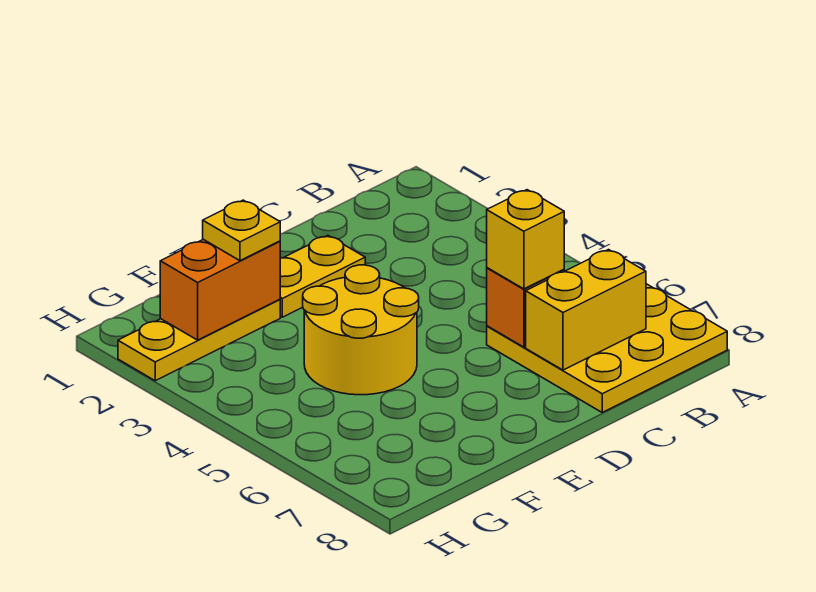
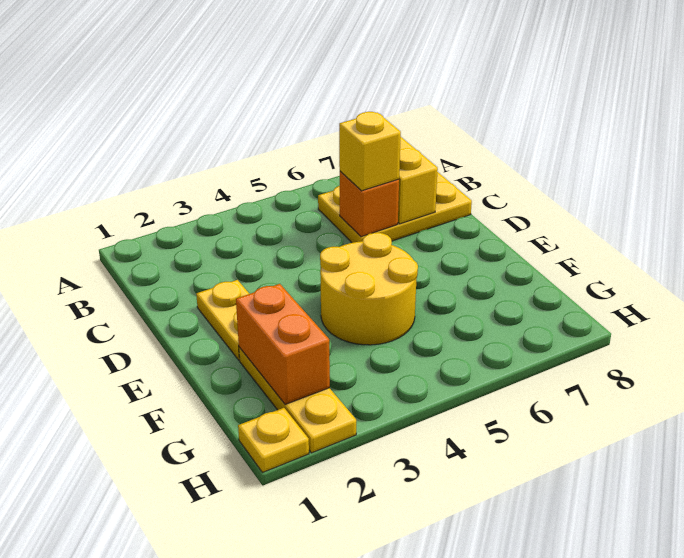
yellow 3x3 plate [487,284,727,412] -> yellow 2x3 plate [318,172,472,243]
yellow 1x1 plate [203,200,280,261] -> yellow 1x1 plate moved to [238,408,309,473]

